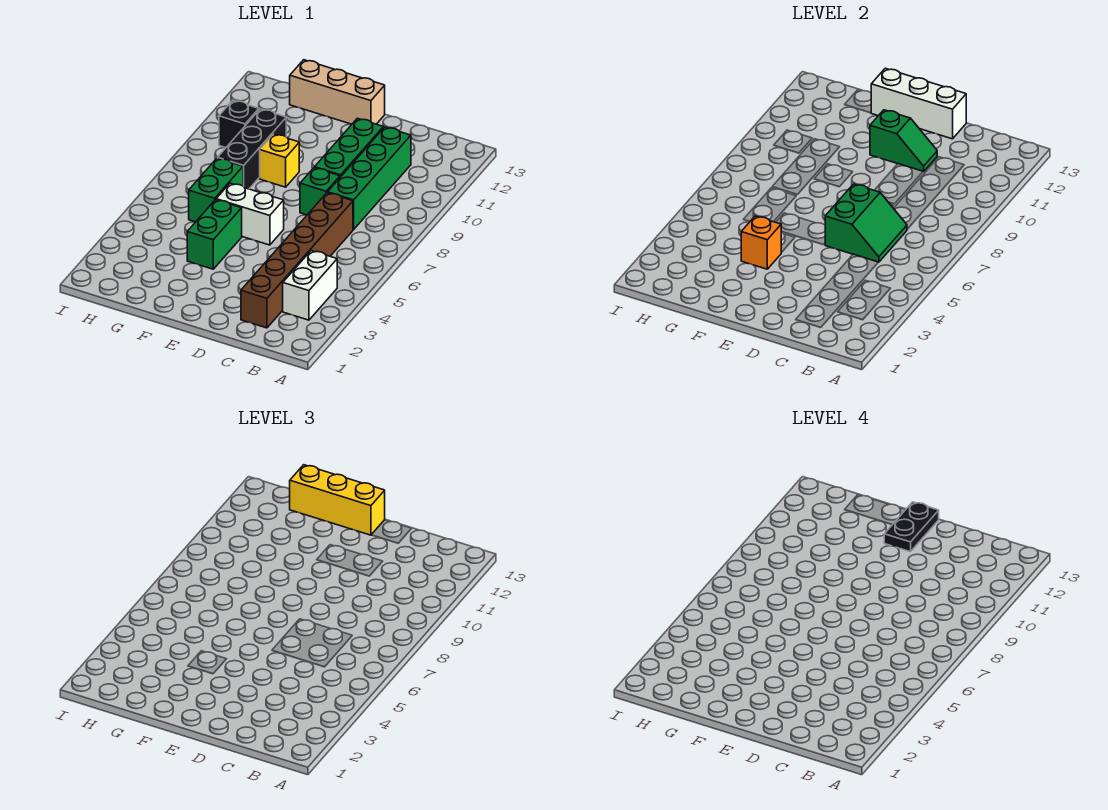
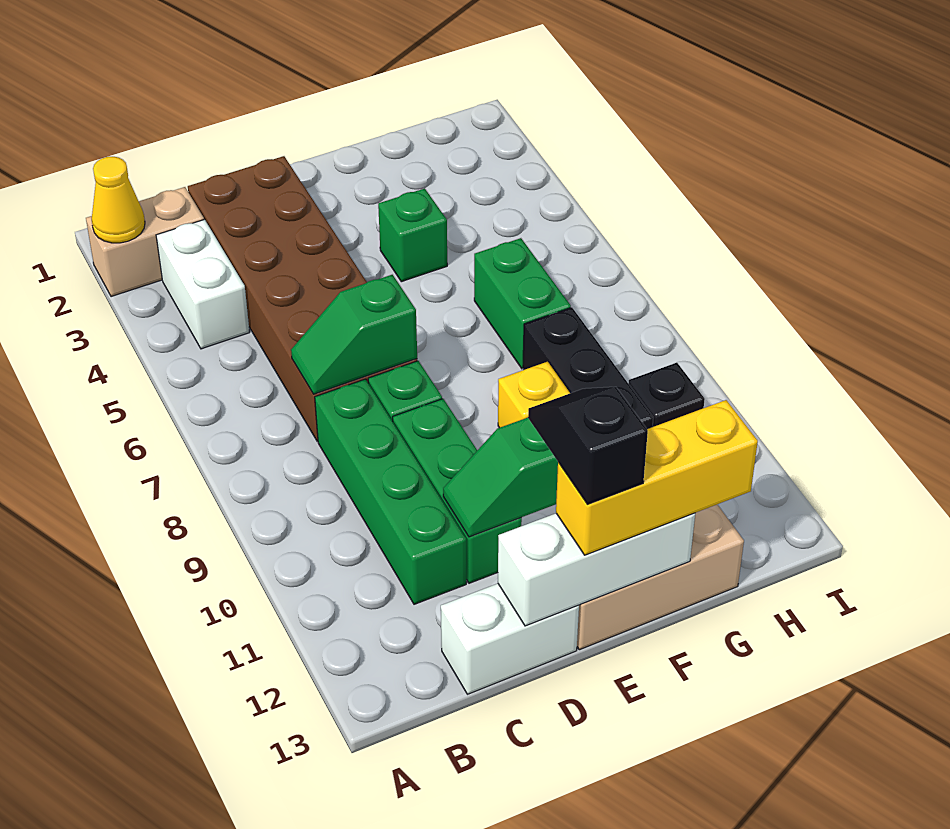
none -> tan 1x2 brick [86,187,204,297]
none -> yellow 1x1 cone [92,157,145,243]
brown 1x6 brick [241,193,353,328] -> brown 2x6 brick [188,156,417,441]
green 2x2 slope [825,184,907,262] -> green 1x2 slope [291,275,417,394]
white 1x2 brick [216,183,284,245] -> white 1x2 brick moved to [441,584,579,694]
black 1x2 plate [884,502,939,552] -> black 1x2 slope [528,387,648,504]
green 1x2 brick [187,200,242,269] -> green 1x1 brick [378,188,447,282]
orange 1x1 brick [741,216,782,269] -> none

